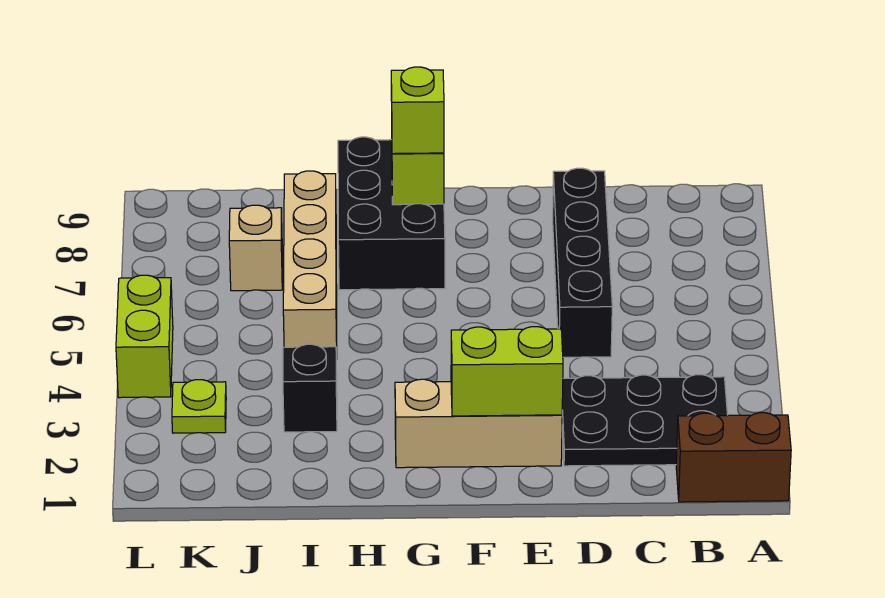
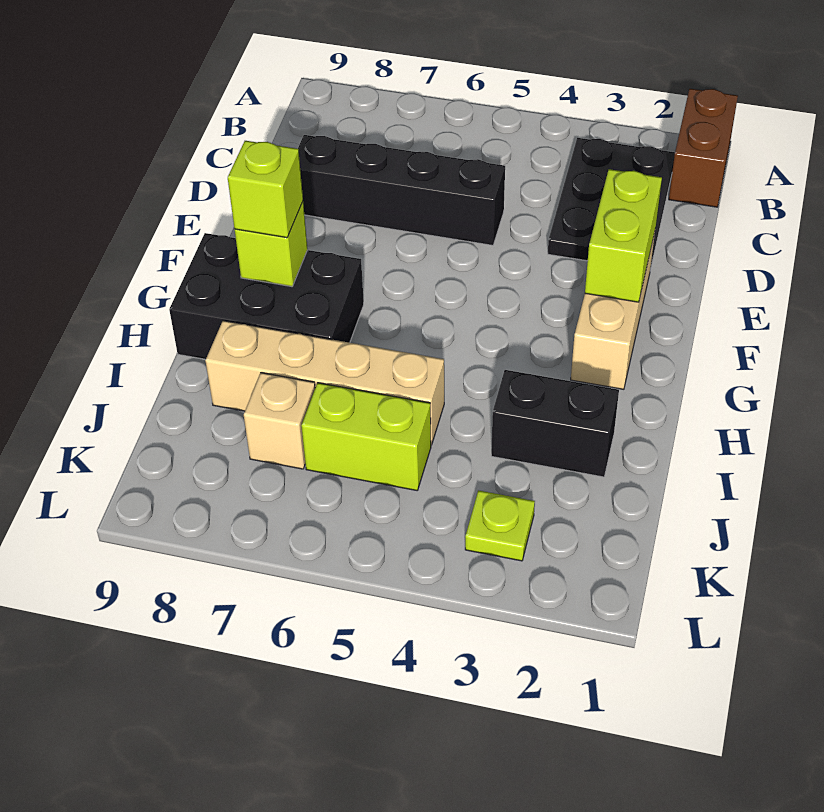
black 1x1 brick [283,344,337,432] -> black 1x2 brick [491,370,619,477]
lime 1x2 brick [116,275,173,398] -> lime 1x2 brick moved to [301,383,431,490]

